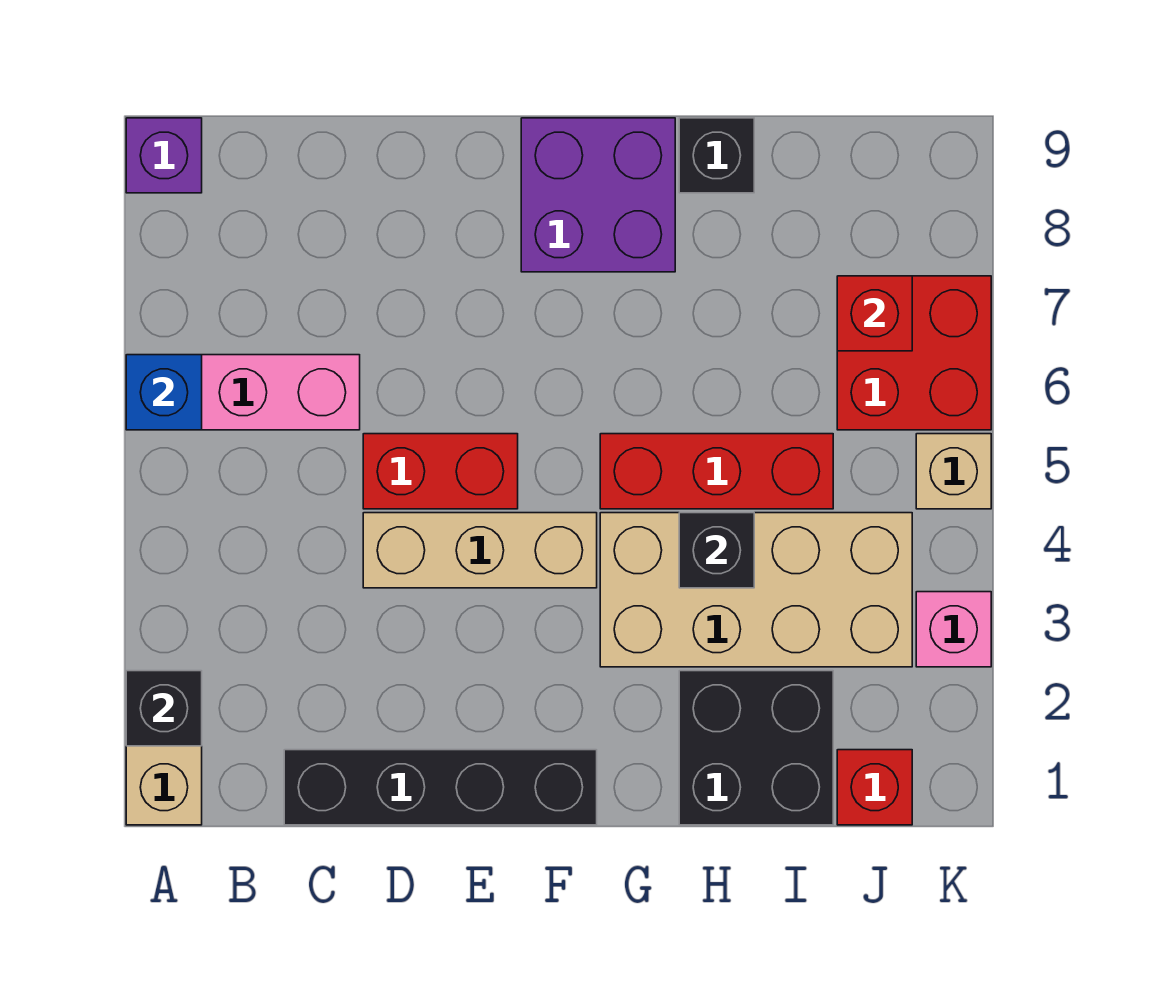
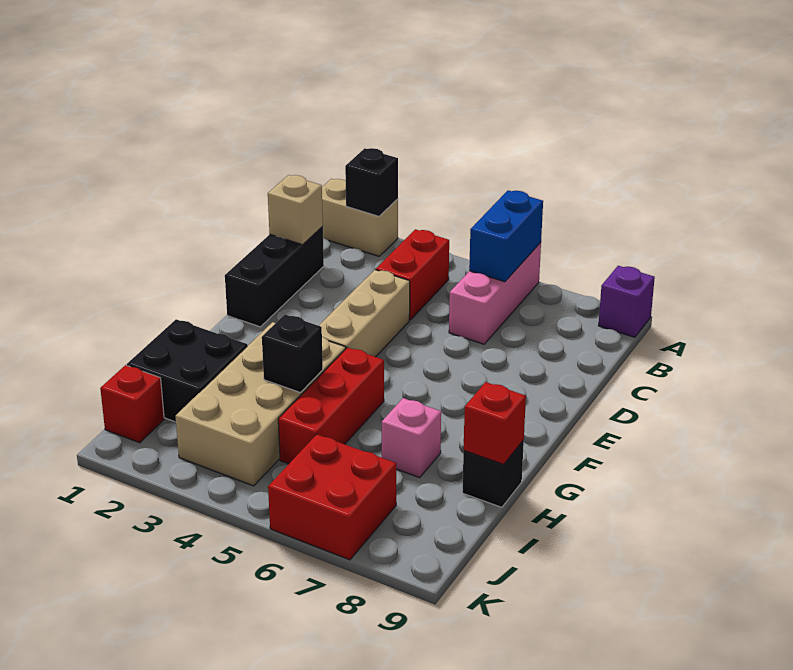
blue 1x1 brick [126,355,202,430] -> blue 1x2 brick [469,190,543,282]
black 1x4 brick [284,750,597,825] -> black 1x3 brick [225,226,324,327]
red 1x2 brick [363,434,518,509] -> red 1x2 brick moved to [375,229,449,320]
purple 2x2 brick [521,118,675,272] -> none
red 1x1 brick [837,276,912,351] -> red 1x1 brick moved to [464,382,526,464]
pink 1x1 brick [916,592,991,667] -> pink 1x1 brick moved to [382,398,441,478]
tan 1x1 brick [916,434,991,509] -> tan 1x1 brick moved to [268,175,323,245]

